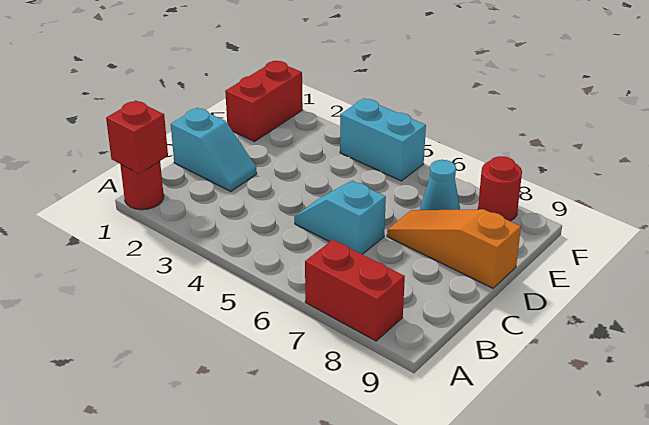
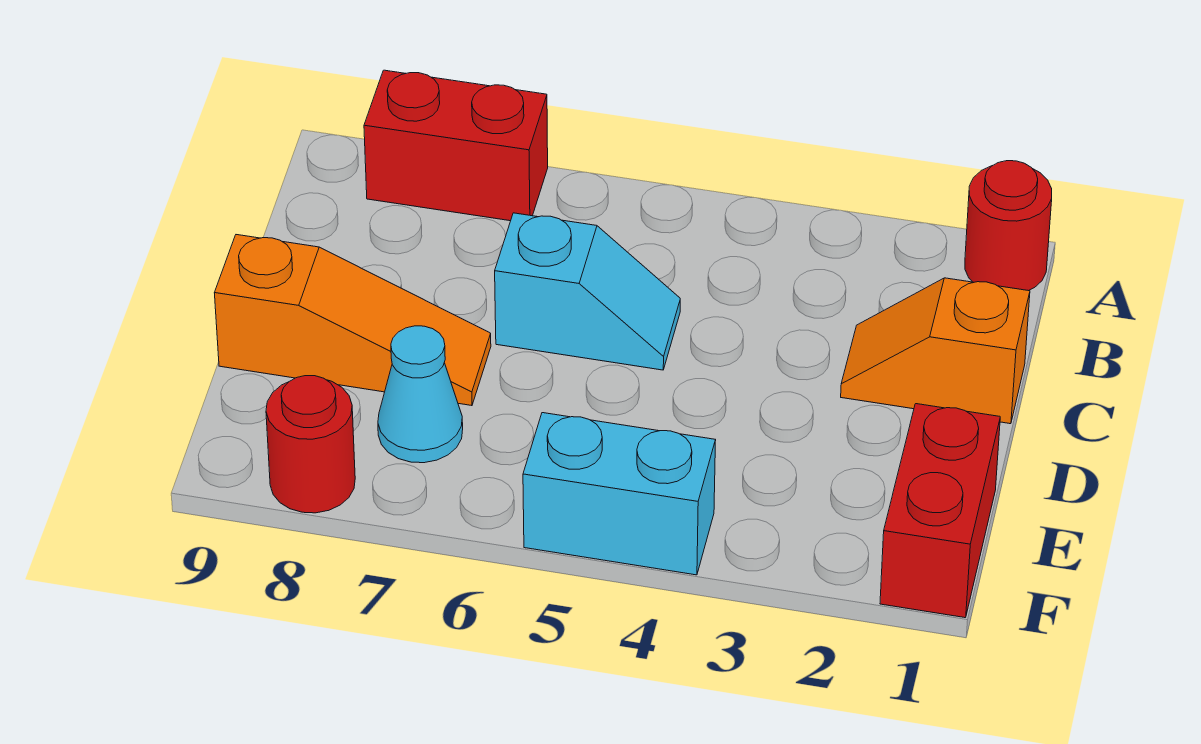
red 1x1 brick [106,100,168,174] -> none
cyan 1x2 slope [171,108,257,191] -> orange 1x2 slope [841,278,1030,424]

